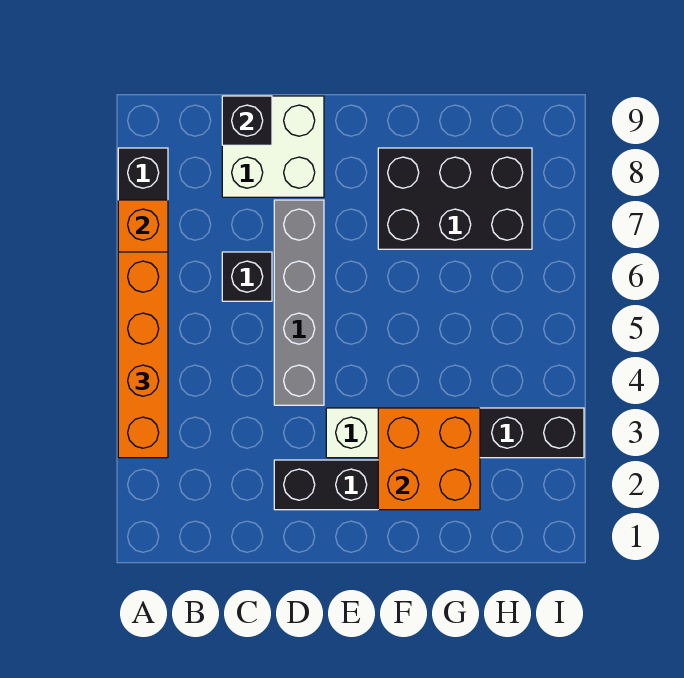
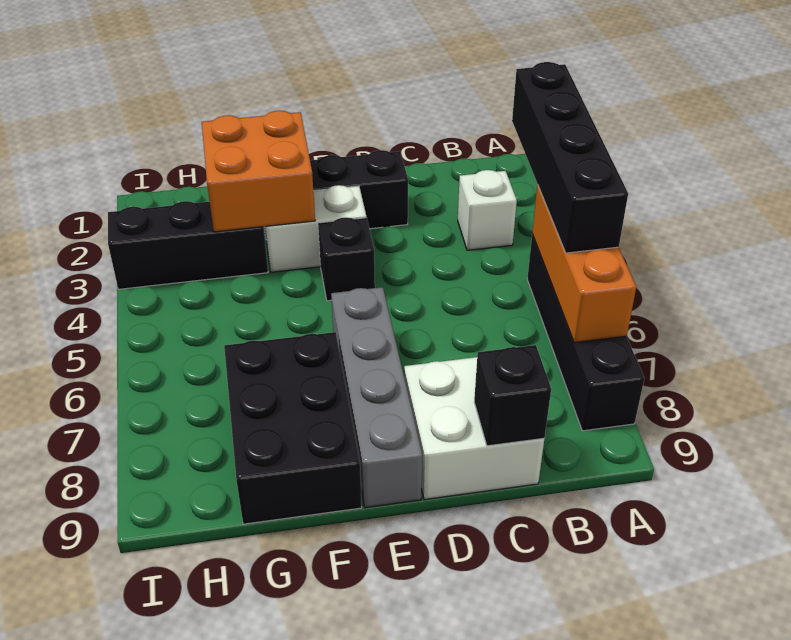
orange 1x4 brick [118,252,168,458] -> black 1x4 brick [512,62,628,253]
none -> white 1x1 brick [458,170,517,250]
black 1x1 brick [222,252,272,301] -> black 1x1 brick moved to [318,217,375,301]
grey 1x4 brick [274,200,324,405] -> grey 1x4 brick moved to [331,287,422,508]
black 2x3 brick [378,148,532,249] -> black 2x3 brick turned to [224,332,362,524]

